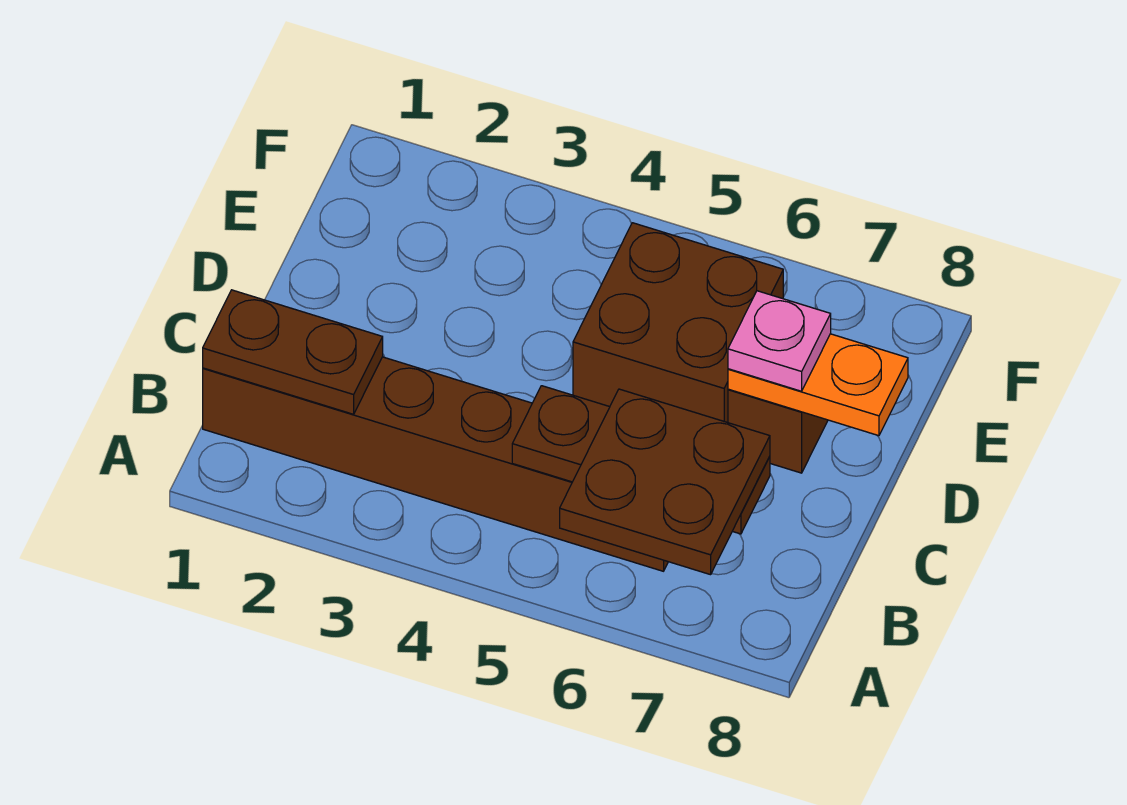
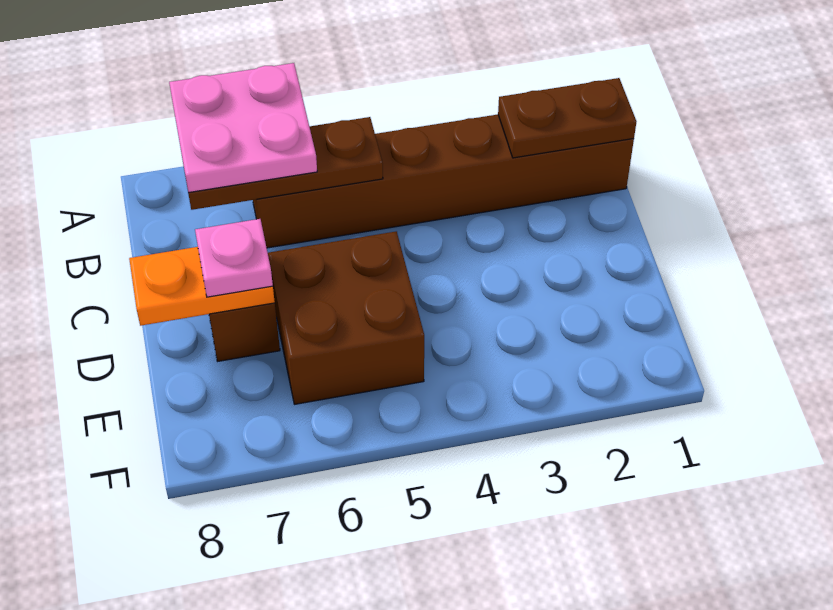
brown 2x2 plate [560,389,770,575] -> pink 2x2 plate [169,63,317,193]

